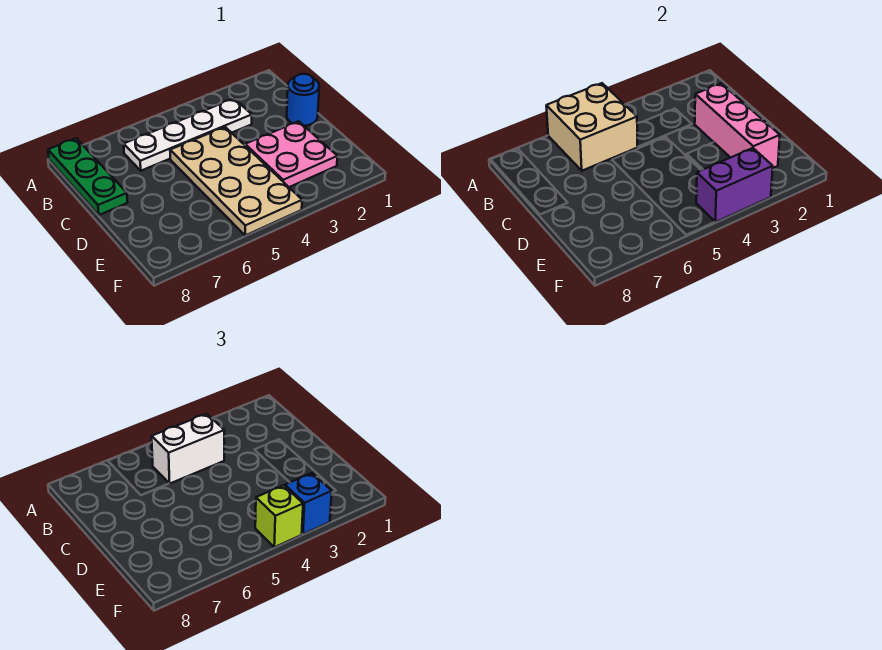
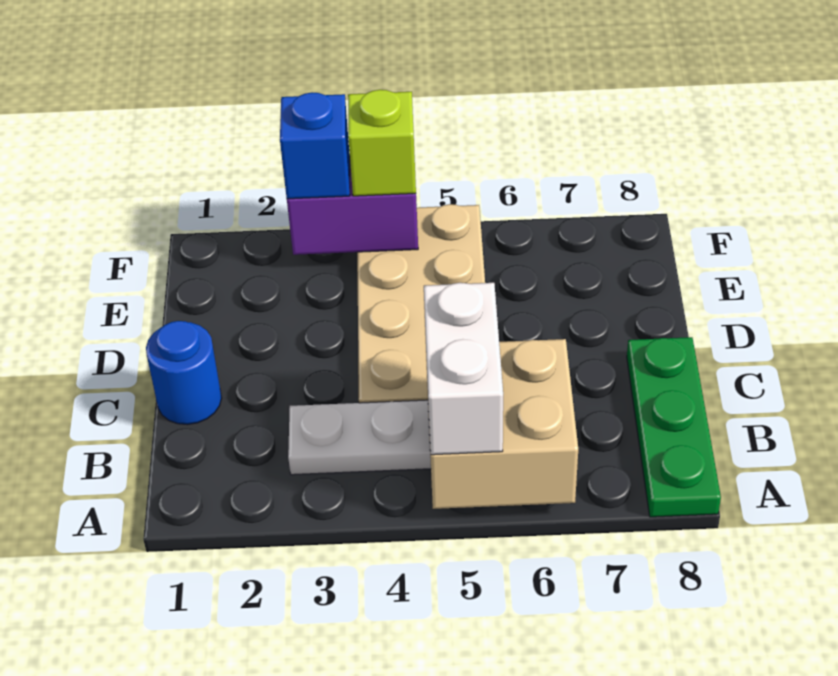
white 1x2 brick [152,414,224,484] -> white 1x2 brick turned to [424,283,503,455]
pink 1x3 brick [695,83,780,168] -> none
pink 2x2 plate [245,121,337,187] -> none

